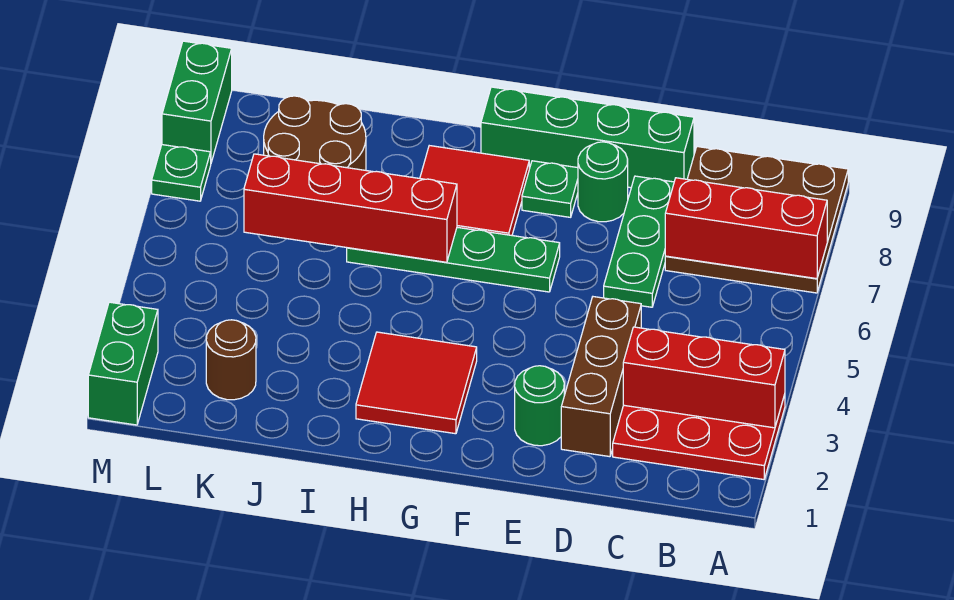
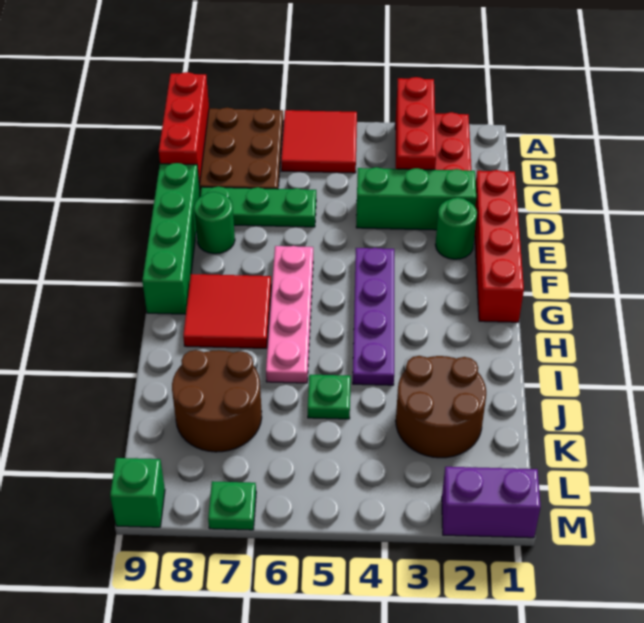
red 1x3 brick [665,178,827,279] -> red 1x3 brick moved to [159,72,209,185]
brown 1x3 brick [561,297,641,457] -> green 1x3 brick [356,167,476,230]
none -> purple 1x4 plate [353,248,394,385]
green 1x4 plate [347,227,560,292] -> pink 1x4 plate [266,246,313,383]
green 1x1 plate [522,161,578,217] -> green 1x1 plate moved to [308,375,351,419]
red 2x2 tile [356,332,477,434] -> red 2x2 tile moved to [281,110,357,173]
red 1x4 brick [244,154,457,262] -> red 1x4 brick moved to [475,170,524,322]
brown 1x1 round brick [206,320,256,400] -> brown 2x2 round brick [396,356,486,458]
green 1x2 brick [88,302,158,425] -> purple 1x2 brick [442,467,541,538]
green 1x2 brick [162,41,232,162] -> green 1x1 brick [110,458,165,527]

